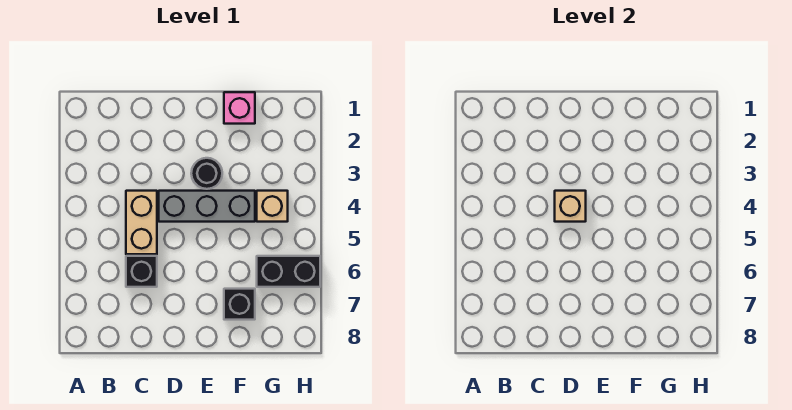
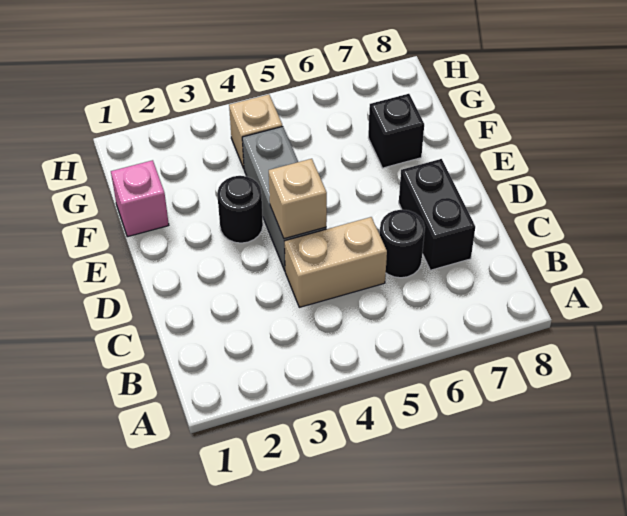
black 1x1 brick [126,256,157,287] -> black 1x1 round brick [380,210,425,278]
black 1x2 brick [257,256,320,287] -> black 1x2 brick moved to [399,159,475,270]

